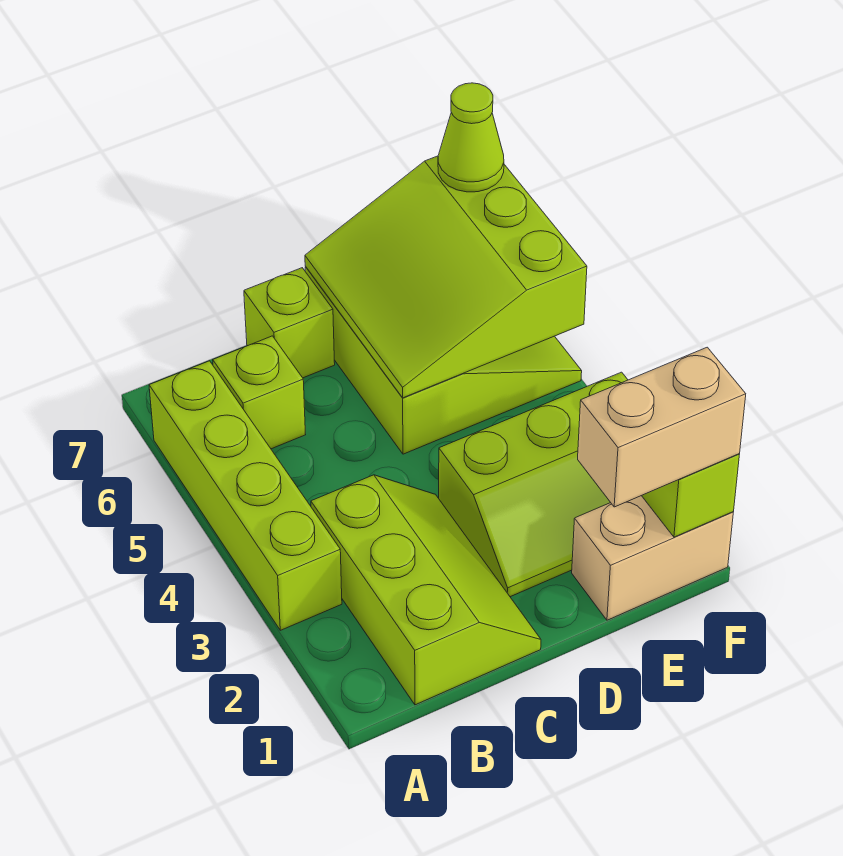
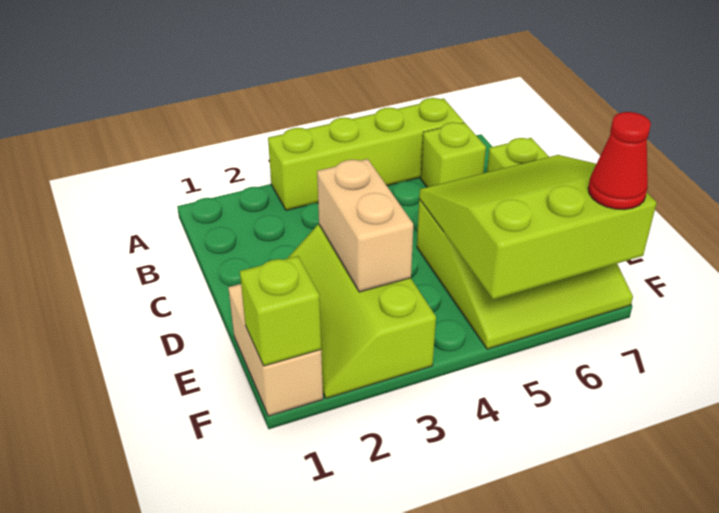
lime 2x3 slope [311,475,541,705] -> none
tan 1x2 brick [578,347,746,507] -> tan 1x2 brick moved to [317,159,413,292]
lime 1x1 cone [438,83,504,192] -> red 1x1 cone [588,112,651,210]

